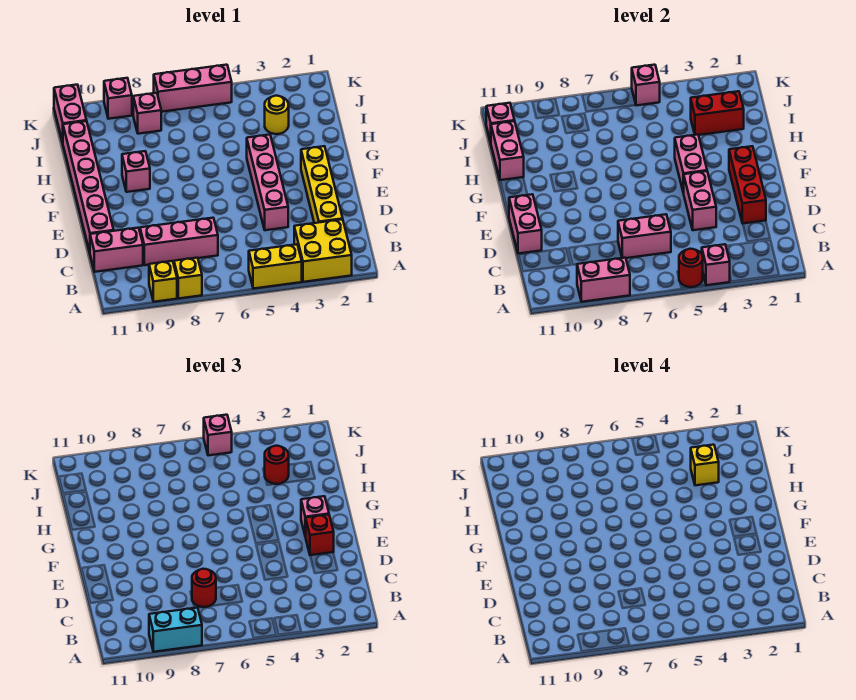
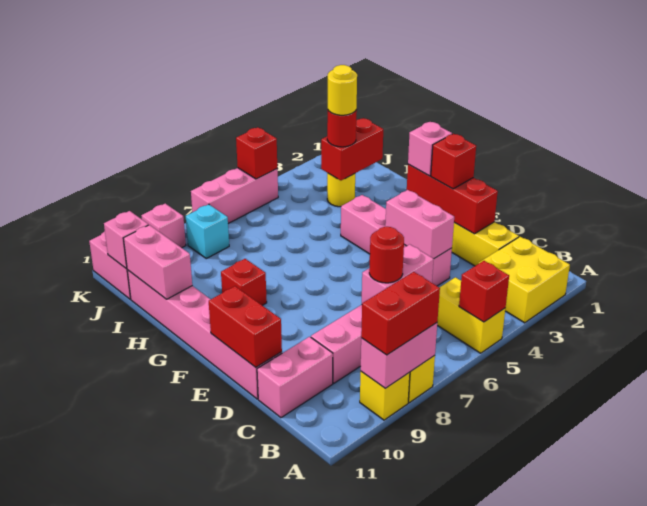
yellow 1x2 brick [249,244,302,289] -> yellow 1x2 brick turned to [437,277,505,353]
pink 1x1 brick [702,244,730,285] -> none
red 1x1 round brick [679,249,703,287] -> red 1x1 brick [459,261,509,322]
cyan 1x2 brick [149,608,202,652] -> red 1x2 brick [361,272,440,355]
pink 1x2 brick [509,194,542,254] -> red 1x2 brick [209,286,282,367]
pink 1x2 brick [675,135,707,193] -> none
pink 1x1 brick [122,151,150,192] -> red 1x1 brick [221,259,267,305]
yellow 1x1 brick [691,445,719,485] -> yellow 1x1 round brick [328,65,357,115]
pink 1x1 brick [133,93,161,134] -> cyan 1x1 brick [186,204,229,258]
pink 1x1 brick [632,65,660,105] -> red 1x1 brick [236,127,277,179]
pink 1x1 brick [204,415,232,455] -> none

